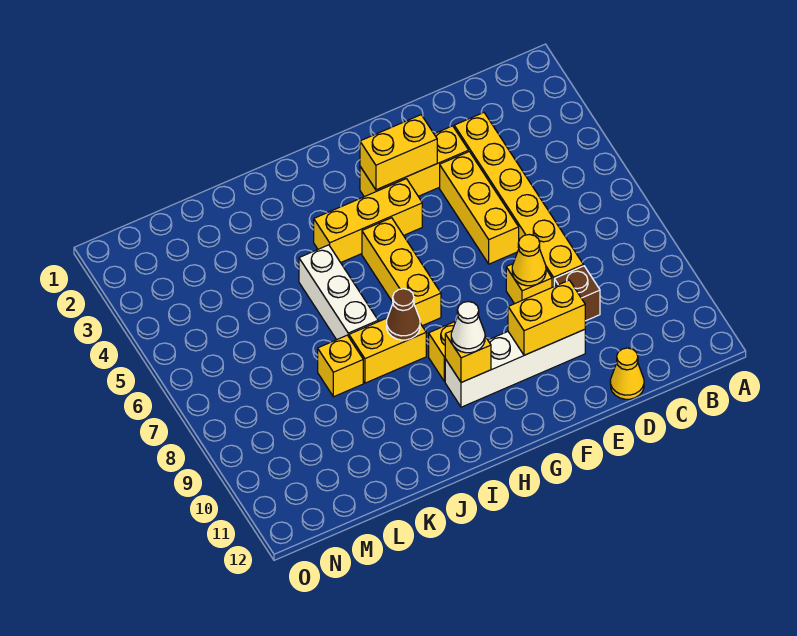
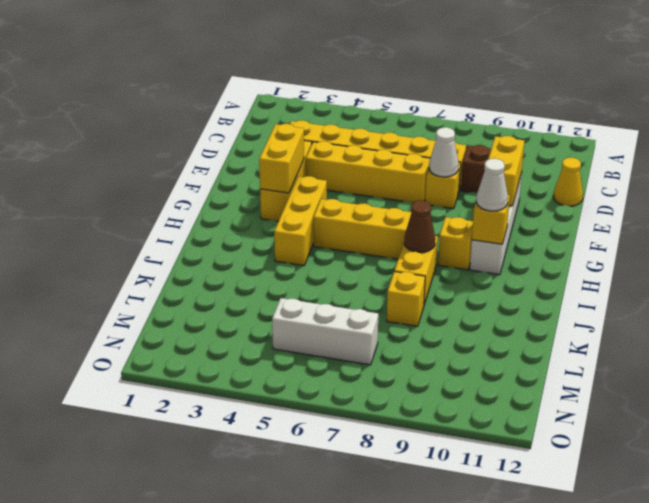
yellow 1x3 brick [440,152,519,264] -> yellow 1x4 brick [306,141,430,203]
yellow 1x1 cone [512,234,546,286] -> white 1x1 cone [429,127,459,177]
white 1x3 brick [299,245,378,340] -> white 1x3 brick moved to [272,298,378,365]

